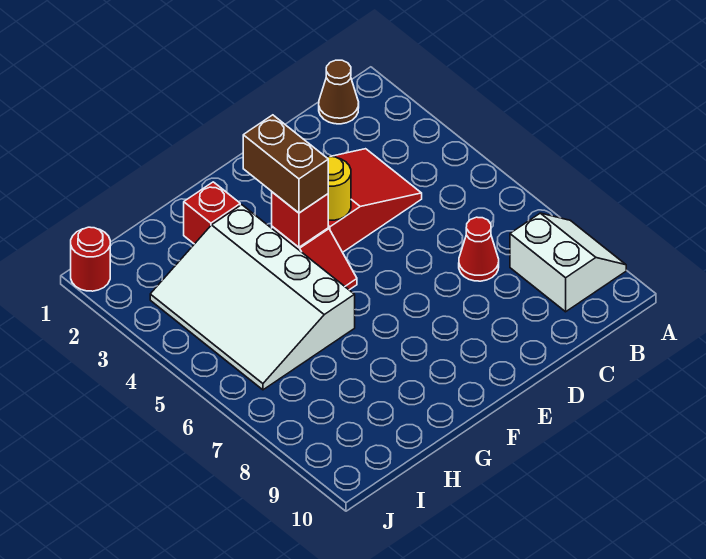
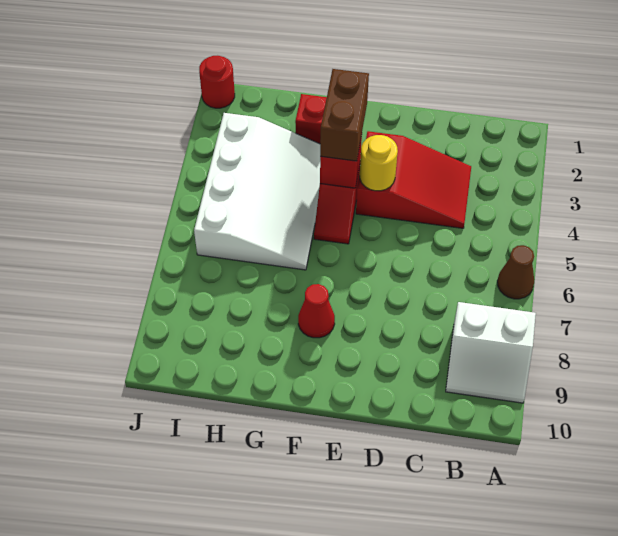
white 2x2 slope [510,213,626,312] -> white 2x2 slope turned to [446,302,536,403]
brown 1x1 cone [319,60,359,124] -> brown 1x1 cone moved to [497,245,534,299]
red 1x1 cone [459,217,499,281] -> red 1x1 cone moved to [298,284,335,338]
white 3x4 slope [150,205,355,390] -> white 3x4 slope turned to [194,113,321,270]

